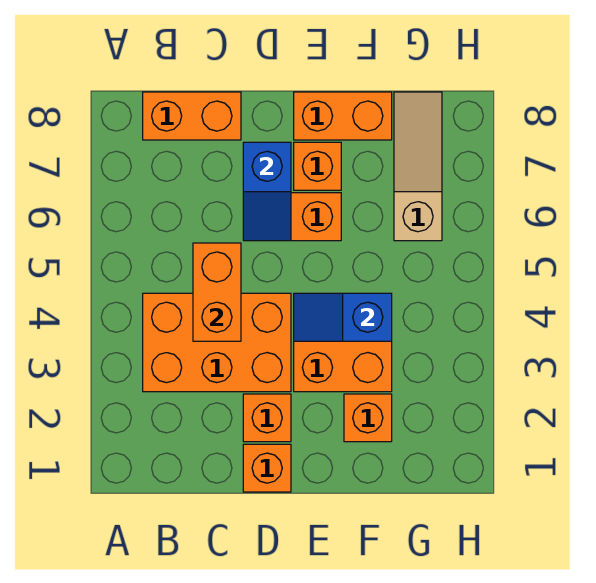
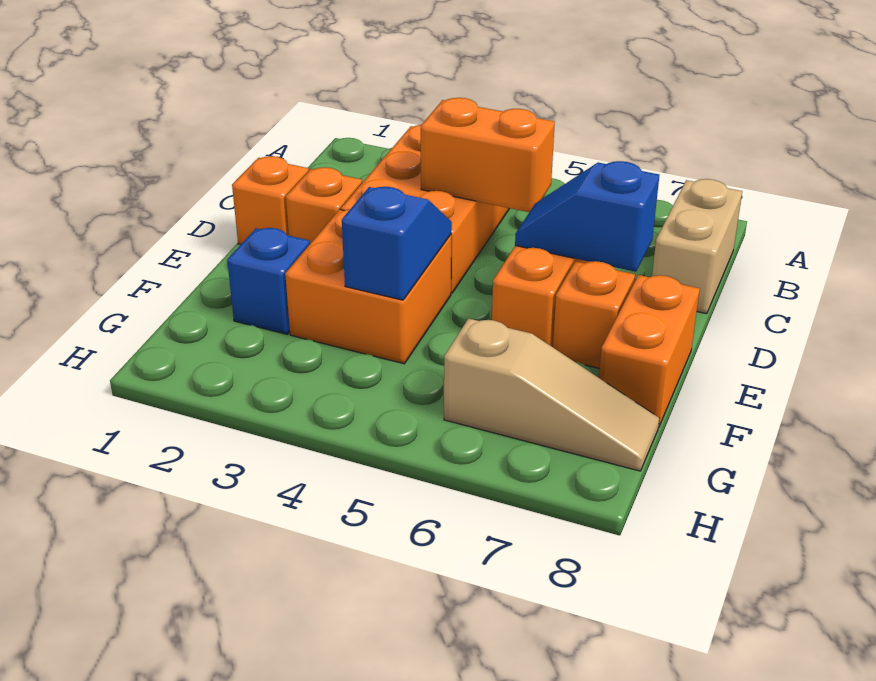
orange 1x2 brick [143,92,241,140] -> tan 1x2 brick [652,179,742,314]
orange 1x1 brick [344,394,392,442] -> blue 1x1 brick [227,228,310,334]

